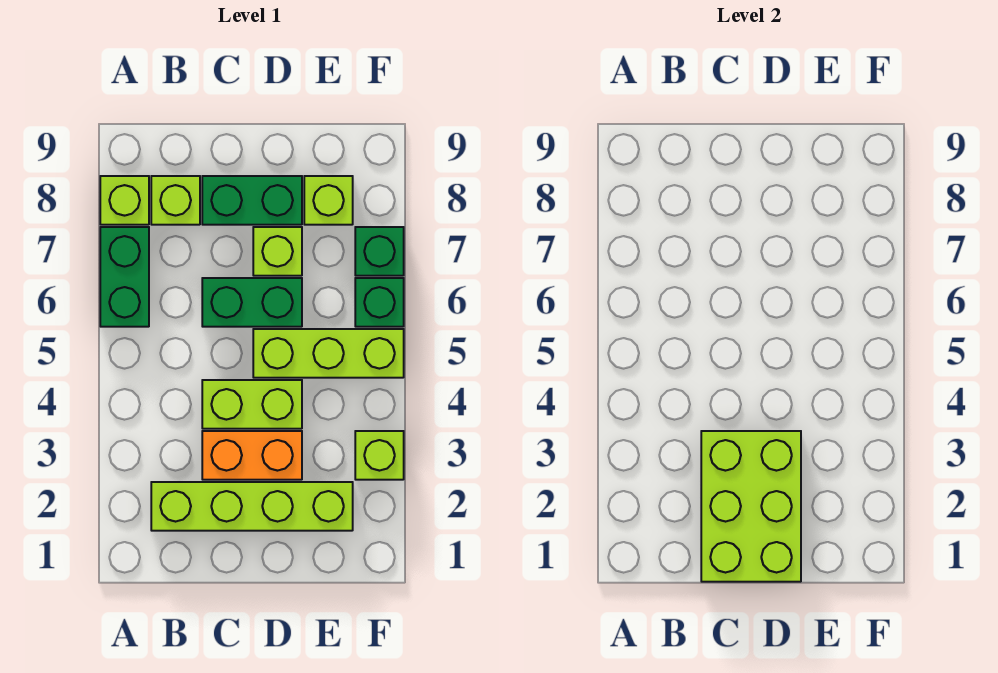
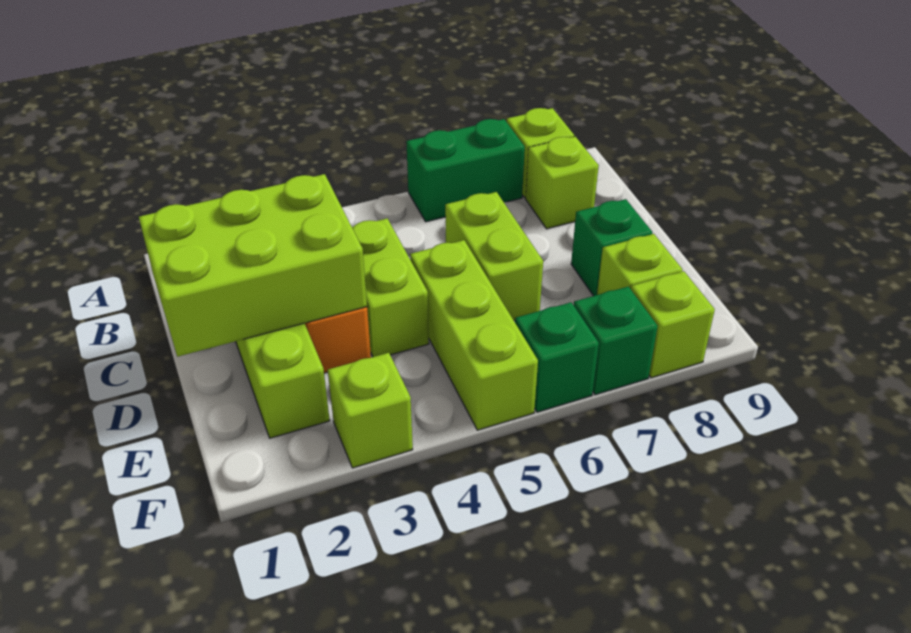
green 1x2 brick [202,278,302,327] -> lime 1x2 brick [445,192,543,321]
green 1x2 brick [202,176,302,225] -> green 1x1 brick [571,199,653,296]
lime 1x1 brick [253,227,302,276] -> lime 1x1 brick moved to [631,271,715,378]

